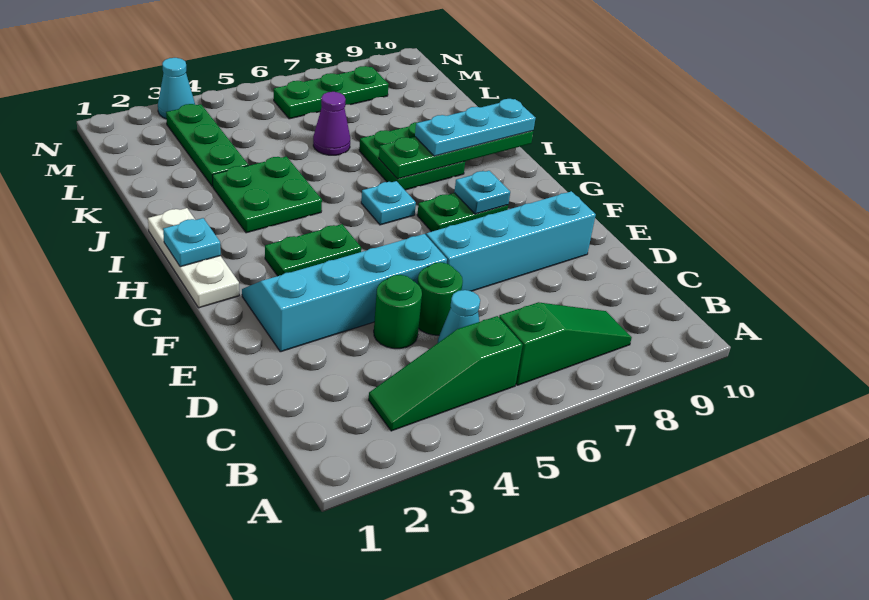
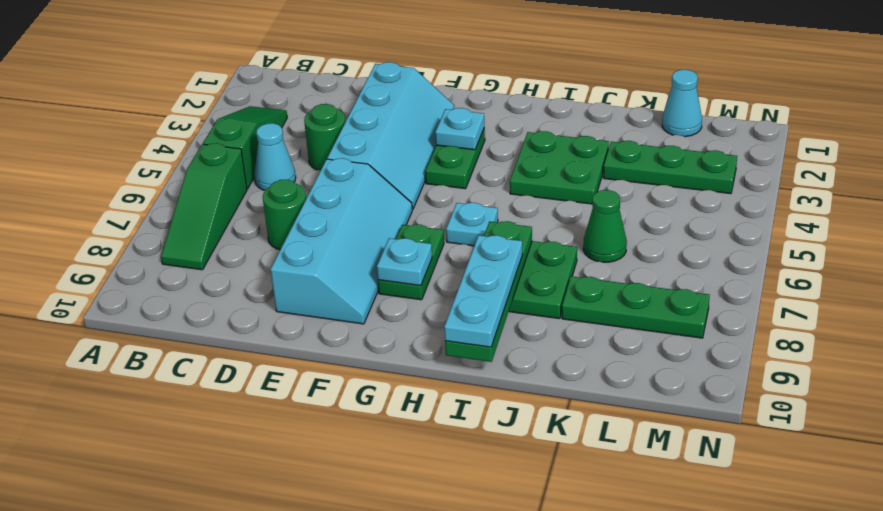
green 1x1 round brick [418,262,463,335] -> green 1x1 round brick moved to [263,180,306,250]
white 1x3 plate [148,208,239,308] -> none
cyan 1x1 plate [163,218,221,267] -> cyan 1x1 plate moved to [435,108,484,150]
purple 1x1 cone [313,92,350,155] -> green 1x1 cone [583,190,627,262]
green 1x3 plate [274,66,389,119] -> green 1x3 plate turned to [562,276,710,338]
cyan 1x1 cone [158,58,195,119] -> cyan 1x1 cone moved to [662,70,702,137]

